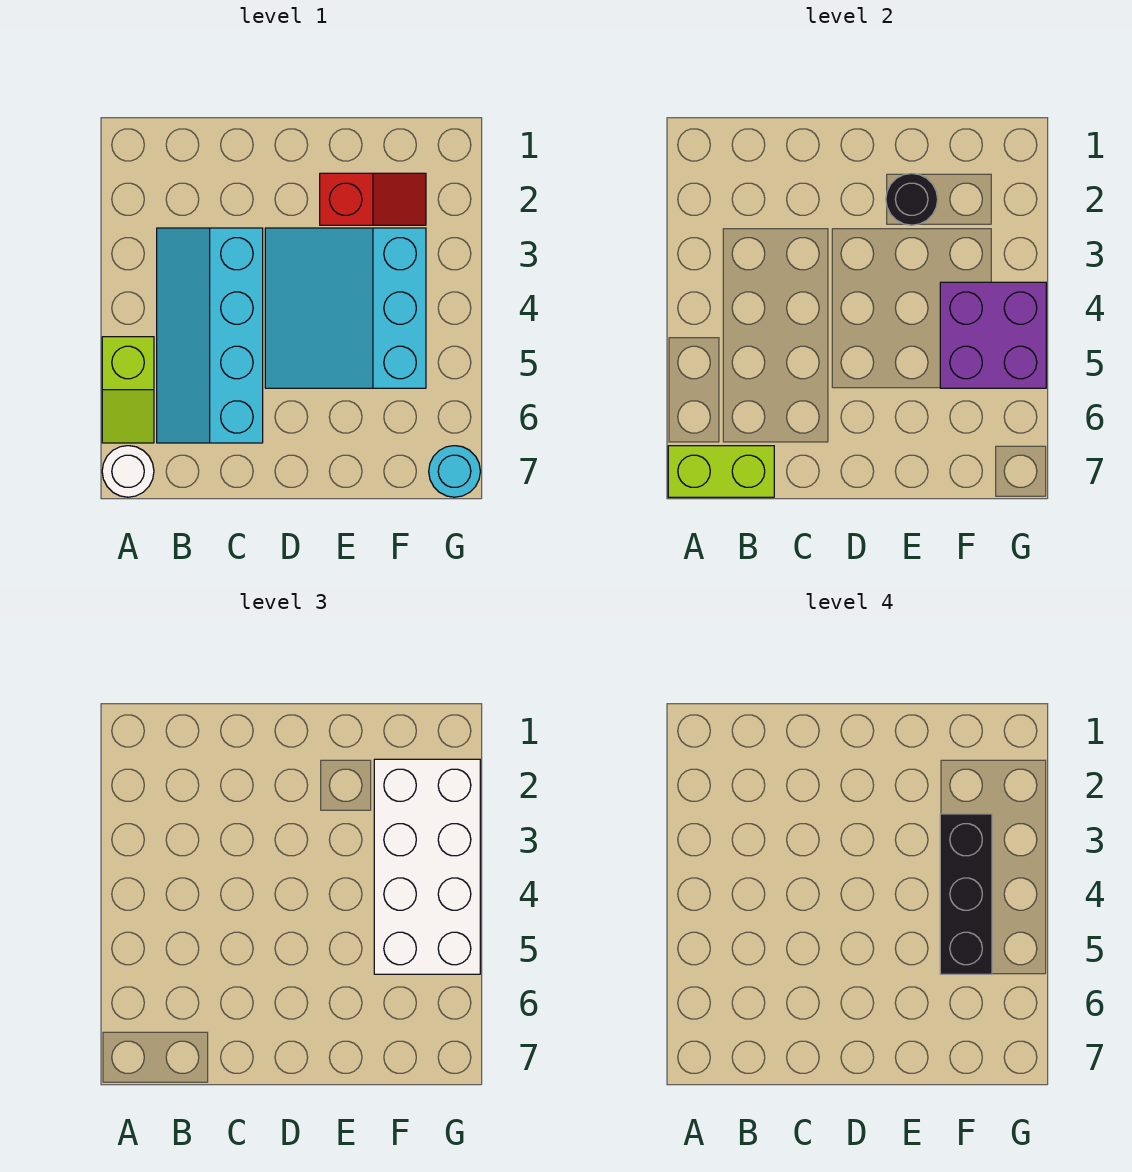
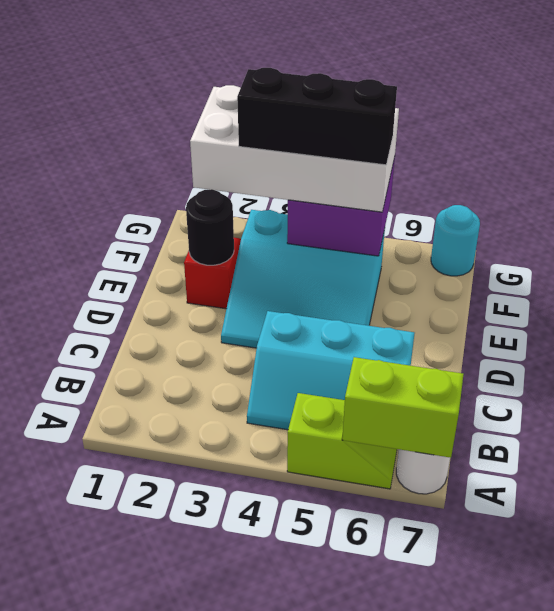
lime 1x2 brick [668,446,774,497] -> lime 1x2 brick turned to [342,357,464,458]
cyan 2x4 slope [157,228,263,443] -> cyan 2x3 slope [247,311,414,430]

